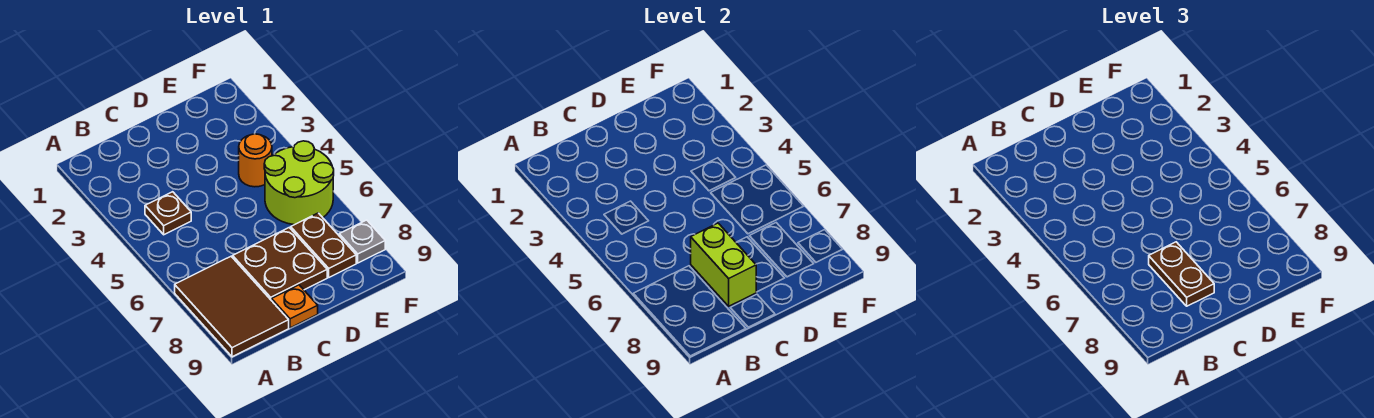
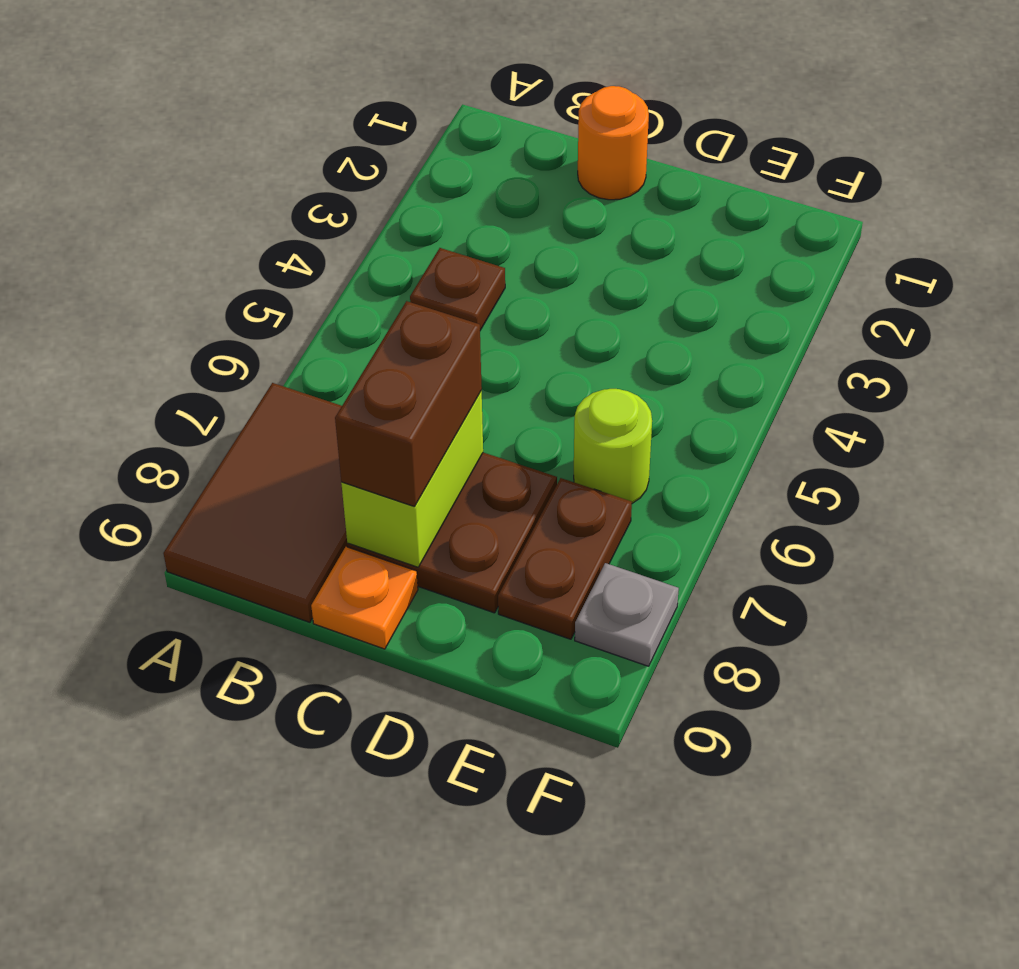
brown 1x2 plate [1149,242,1214,306] -> brown 1x2 brick [335,301,482,507]
orange 1x1 round brick [239,134,272,187] -> orange 1x1 round brick moved to [578,86,649,200]
lime 2x2 round brick [264,141,334,225] -> lime 1x1 round brick [574,389,652,503]

